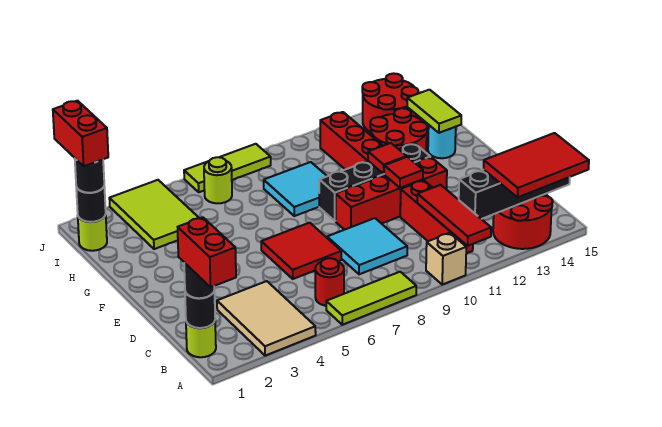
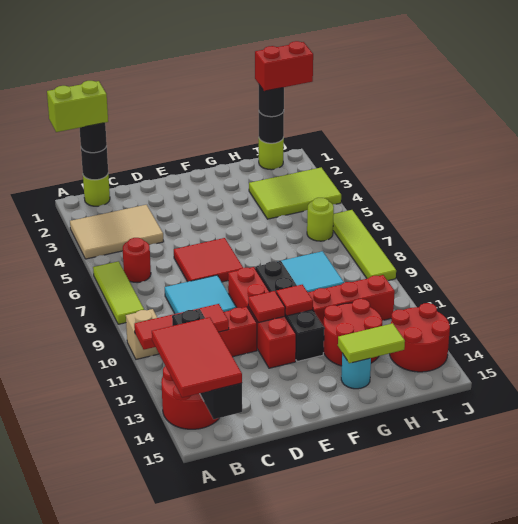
red 1x2 brick [178,217,236,287] -> lime 1x2 brick [47,81,108,132]
lime 1x3 tile [184,144,271,192] -> lime 1x4 tile [333,210,396,281]

